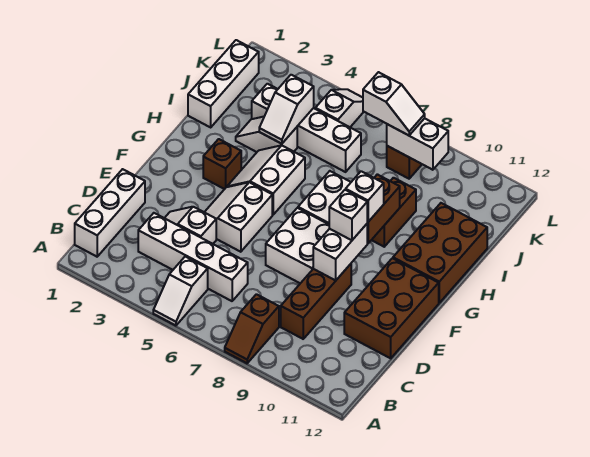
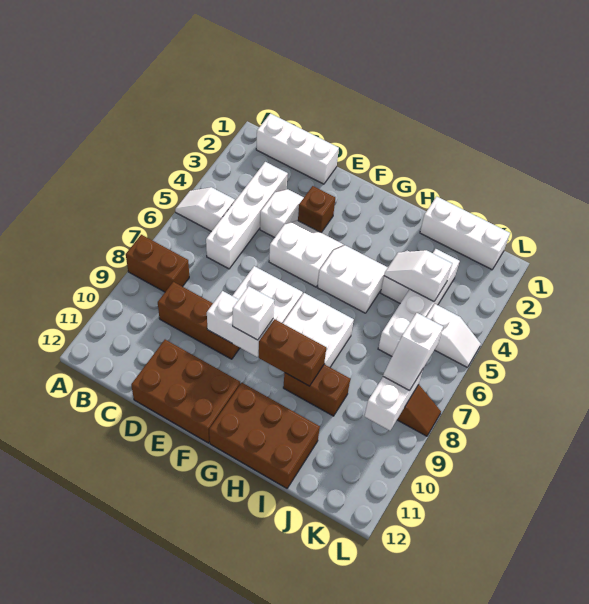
brown 1x2 slope [225,294,279,363] -> brown 1x2 brick [126,235,189,292]
brown 1x1 brick [203,139,241,189] -> brown 1x1 brick moved to [298,186,335,233]
white 1x1 brick [346,171,384,222] -> none

